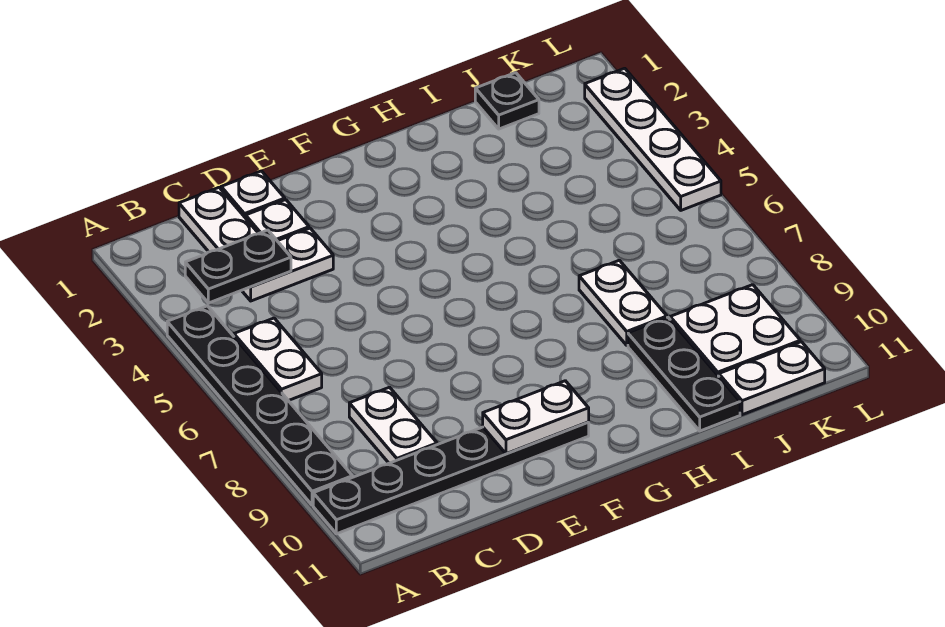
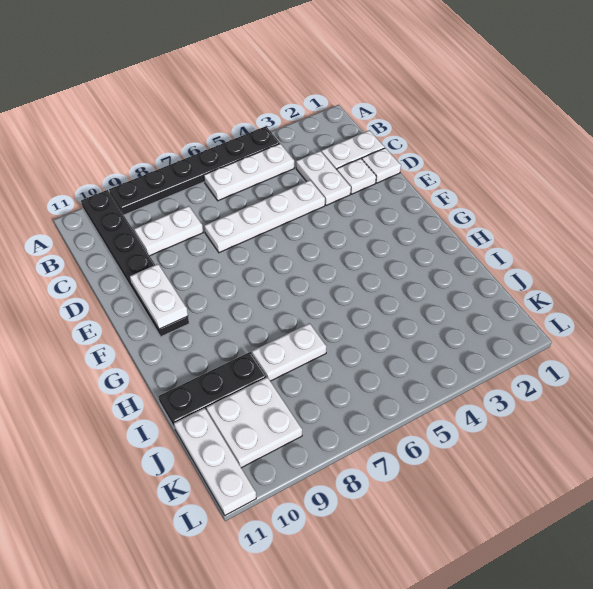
black 1x2 plate [185,230,291,303] -> none
white 1x2 plate [234,318,322,401] -> white 1x3 plate [204,144,294,201]
black 1x1 plate [475,73,539,129] -> none
white 1x2 plate [719,342,825,415] -> white 1x3 plate [174,408,256,515]
white 1x4 plate [585,68,721,210] -> white 1x4 plate moved to [204,180,325,253]

